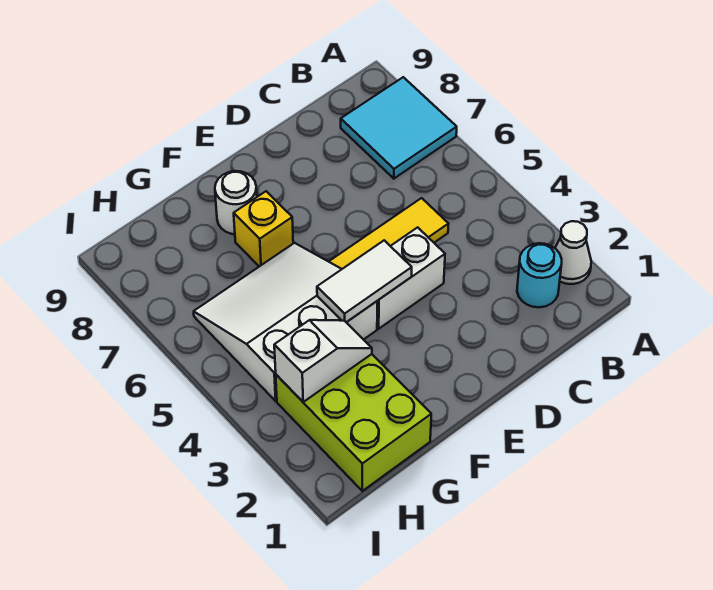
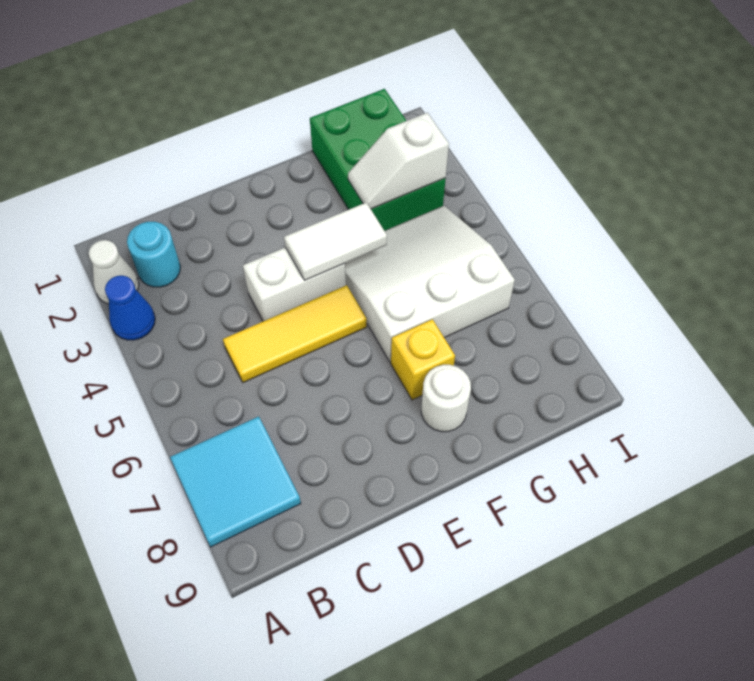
none -> blue 1x1 cone [105,275,155,340]
white 3x3 slope [194,243,377,401] -> white 3x3 slope turned to [345,206,515,362]
lime 2x3 brick [276,354,431,491] -> green 2x3 brick [310,89,446,231]

